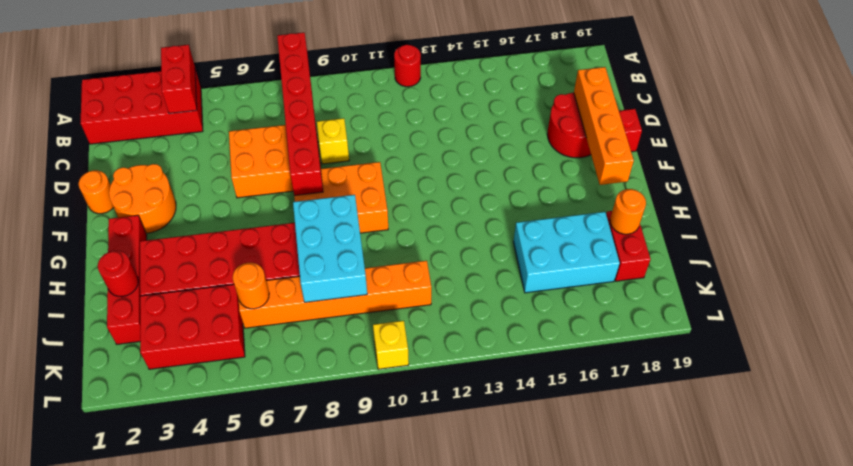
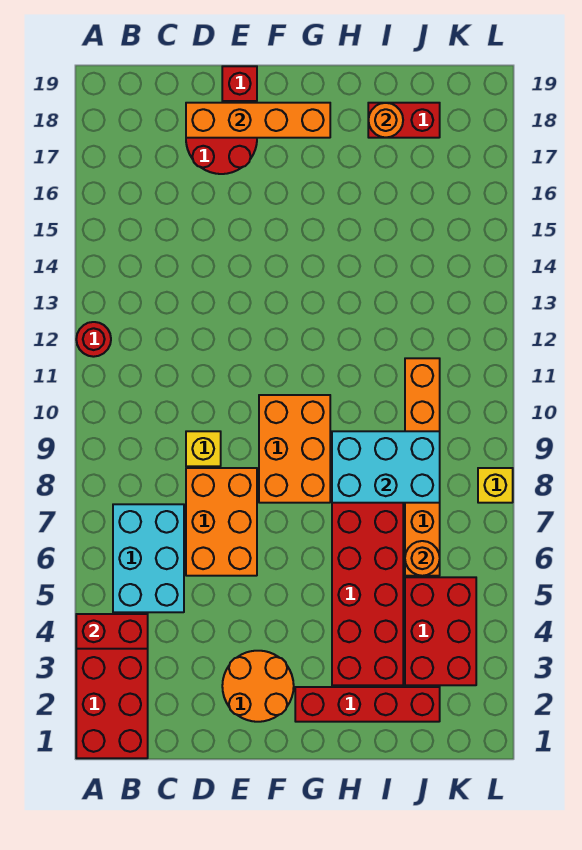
red 1x6 brick [277,33,323,195] -> none
orange 1x1 round brick [79,170,114,214] -> none
red 1x1 round brick [98,251,138,296] -> none
cyan 2x3 brick [513,212,620,293] -> cyan 2x3 brick moved to [113,504,184,612]
yellow 1x1 brick [373,321,409,369] -> yellow 1x1 brick moved to [478,468,513,503]

